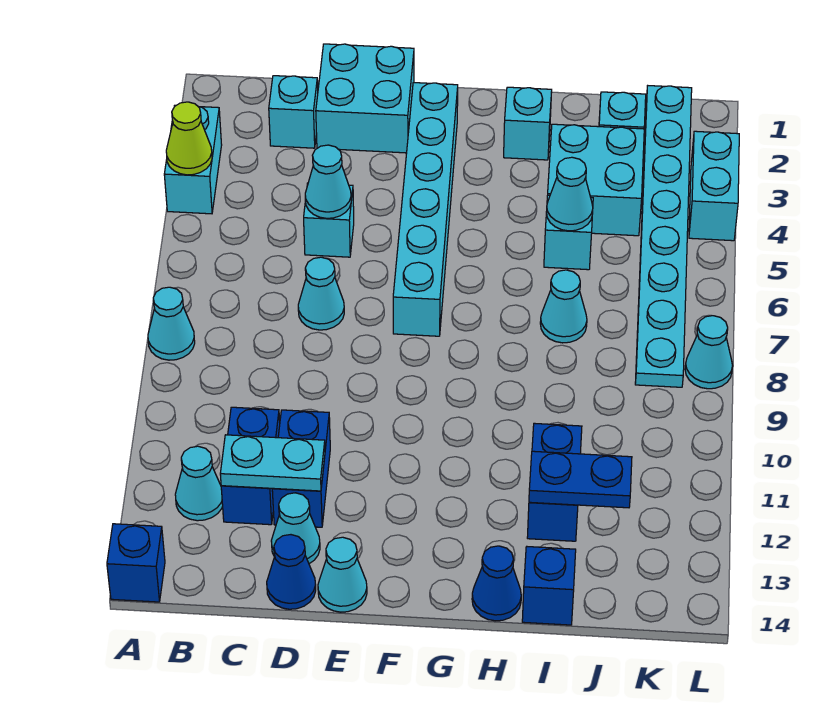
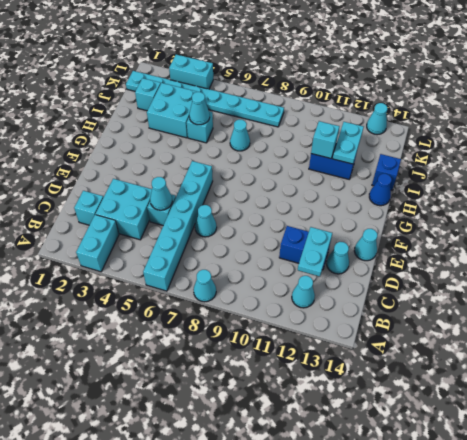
cyan 1x2 brick [164,105,222,214] -> cyan 1x2 brick turned to [76,215,119,272]
lime 1x1 cone [166,102,212,175] -> none
blue 1x1 brick [107,524,165,602] -> none
blue 1x2 brick [221,407,280,525] -> none
cyan 2x2 brick [316,44,414,153] -> cyan 2x2 brick moved to [96,179,152,240]
blue 1x1 cone [267,535,316,609] -> none
cyan 1x6 brick [393,83,458,336] -> cyan 1x6 brick turned to [143,161,213,291]
cyan 1x1 brick [504,87,552,160] -> cyan 1x1 brick moved to [311,121,339,159]
blue 1x2 plate [529,451,632,508] -> cyan 1x2 plate [333,122,364,164]
cyan 1x1 cone [685,316,733,389] -> cyan 1x1 cone moved to [367,103,387,135]

